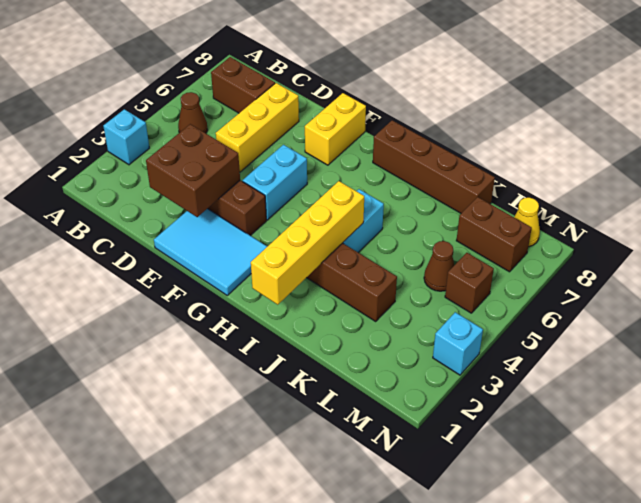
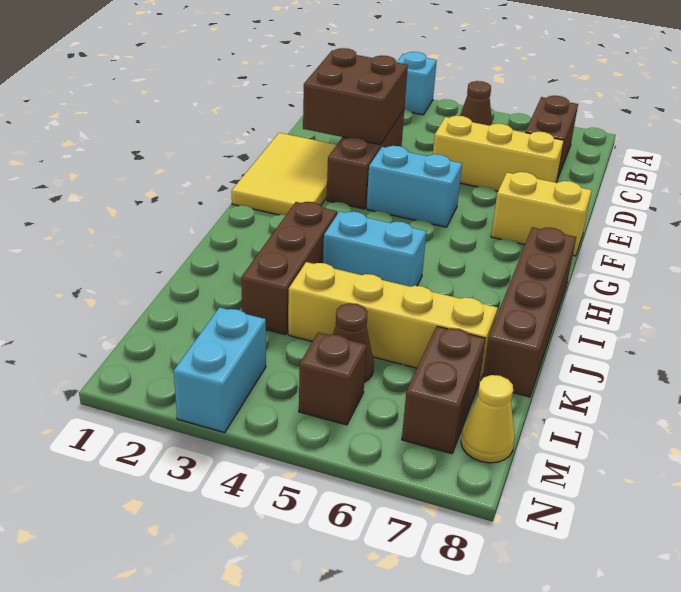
cyan 2x3 tile [154,209,267,295] -> yellow 2x3 tile [232,133,336,215]
yellow 1x4 brick [251,181,364,305] -> yellow 1x4 brick moved to [288,262,498,382]
cyan 1x1 brick [433,312,483,375] -> cyan 1x2 brick [174,307,266,433]

